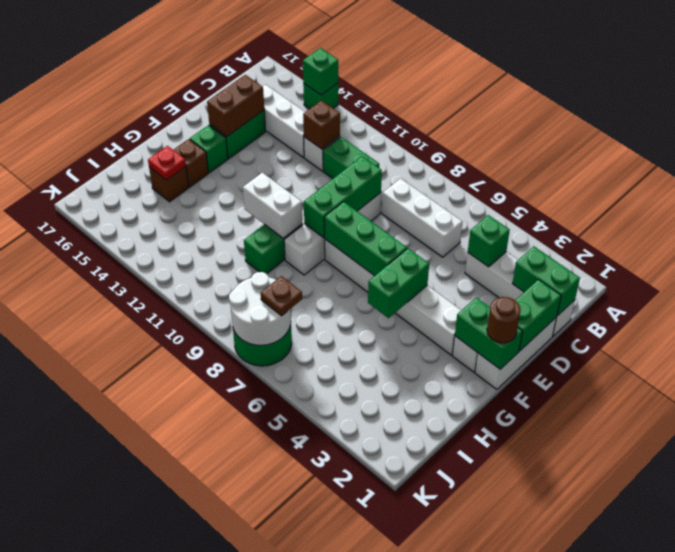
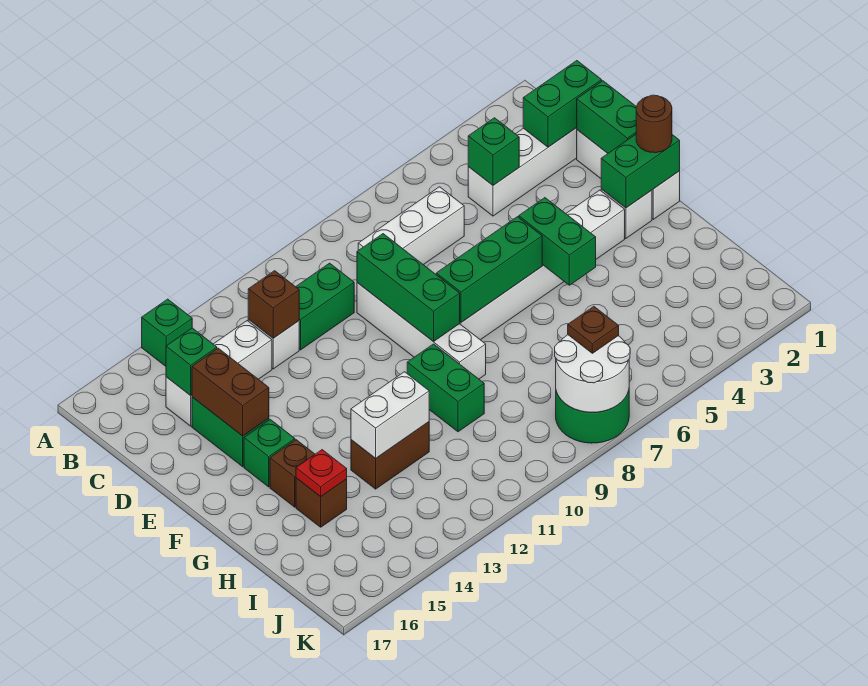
green 1x1 brick [303,48,338,95] -> green 1x1 brick moved to [166,328,217,396]
white 1x2 brick [243,173,302,238] -> white 1x2 brick moved to [351,372,429,458]
none -> brown 1x2 brick [351,422,429,489]

